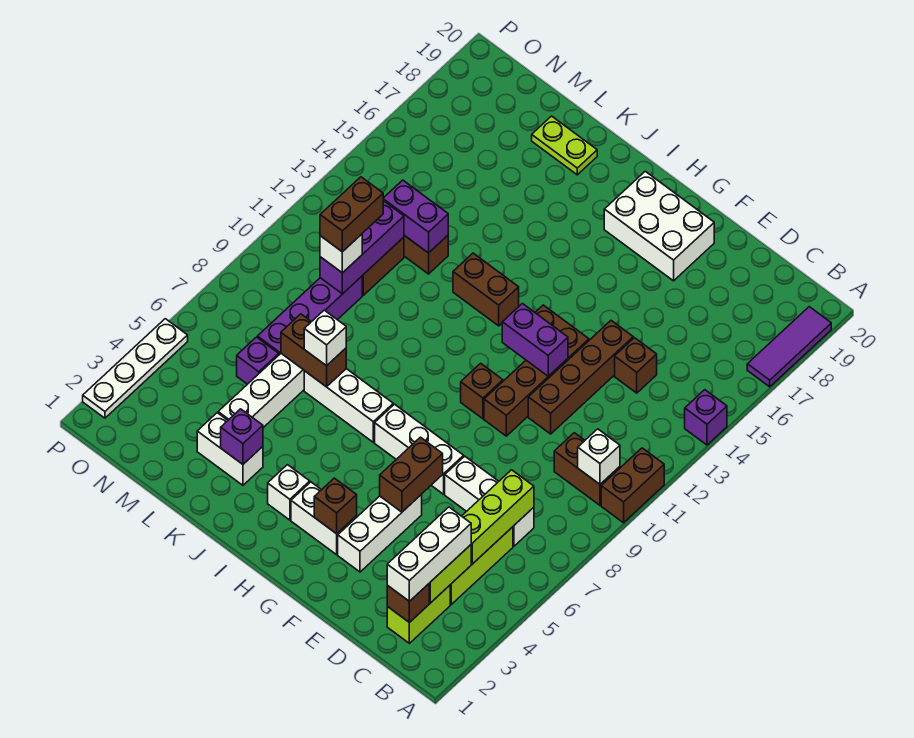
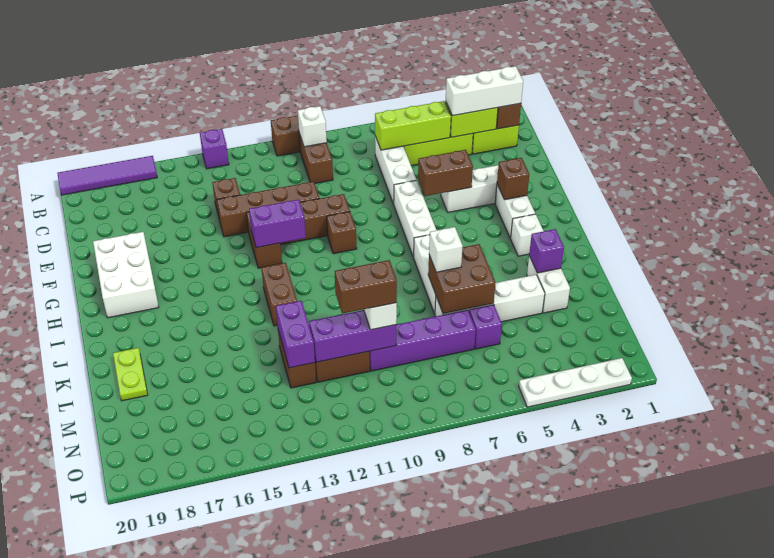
purple 1x3 tile [747,307,831,387] -> purple 1x4 tile [57,156,157,195]
purple 1x2 brick [502,303,568,376] -> purple 1x2 brick turned to [249,199,306,248]
brown 1x2 brick [281,314,346,387] -> brown 2x2 brick [428,244,496,314]

